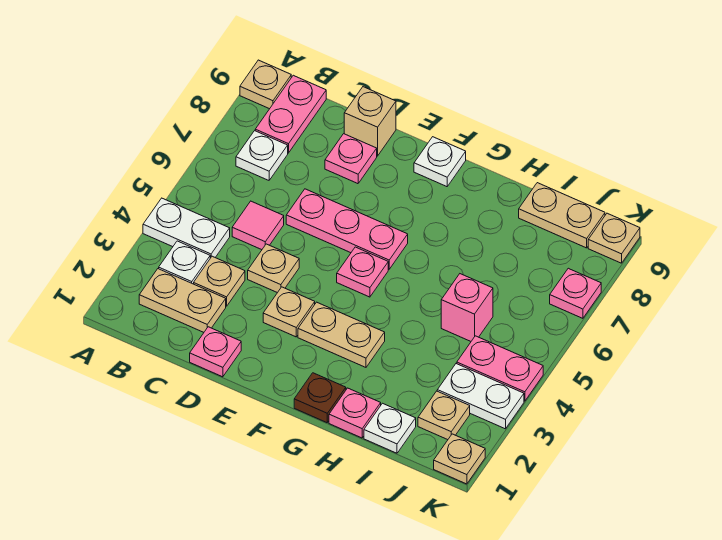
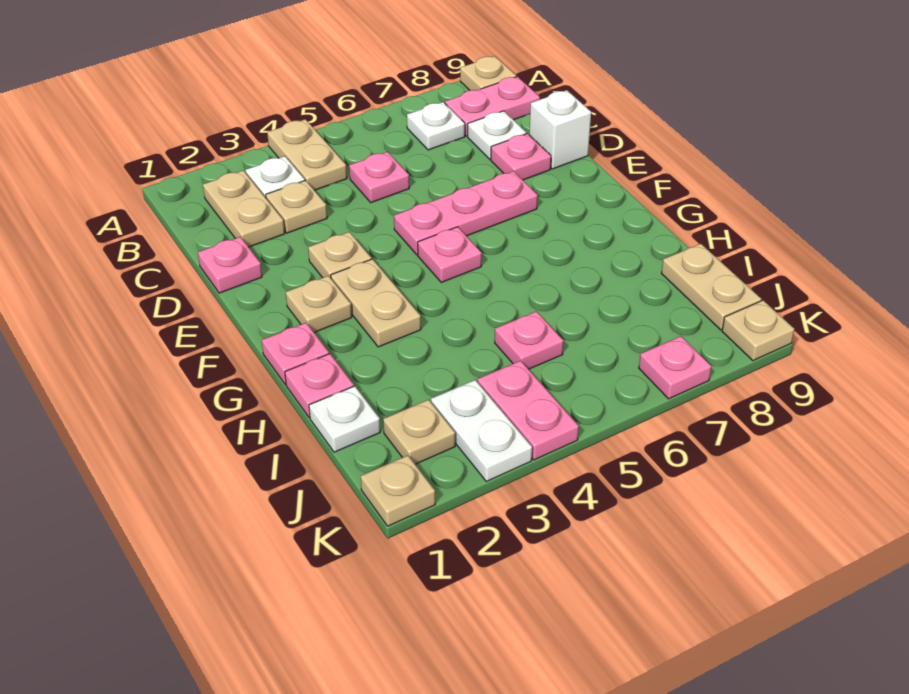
white 1x2 plate [143,198,230,258] -> tan 1x2 plate [267,119,347,190]
pink 1x1 tile [232,201,284,250] -> pink 1x1 plate [349,152,409,203]
tan 1x1 plate [248,244,299,293] -> tan 1x1 plate moved to [286,276,352,332]
pink 1x3 plate [286,189,408,269] -> pink 1x3 plate turned to [394,171,538,255]
tan 1x1 brick [344,87,396,156] -> white 1x1 brick [529,90,591,169]
white 1x1 plate [414,137,466,187] -> white 1x1 plate moved to [468,111,526,159]
brown 1x1 plate [294,373,346,423] -> pink 1x1 plate [262,323,329,385]
pink 1x1 brick [441,274,493,341] -> pink 1x1 plate [495,311,564,369]

